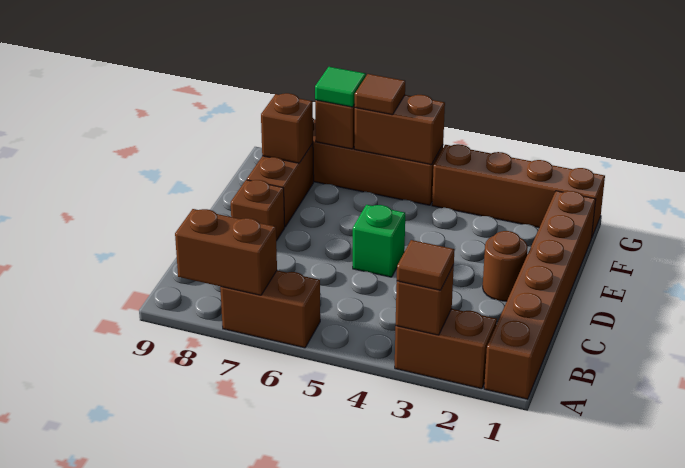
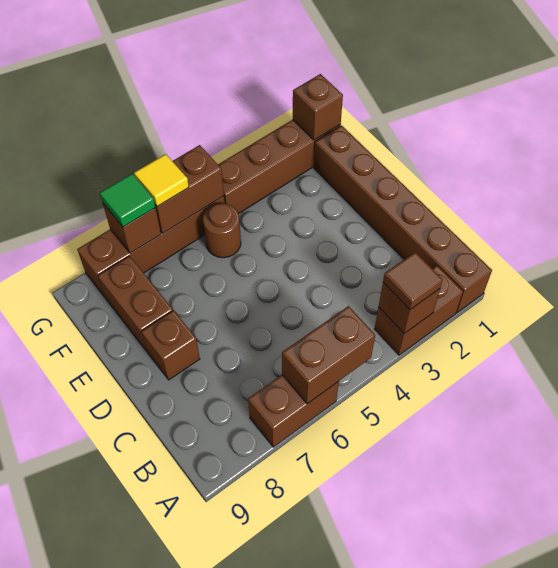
brown 1x2 brick [175,209,277,295] -> brown 1x2 brick moved to [282,306,375,404]
brown 1x1 round brick [483,231,528,301] -> brown 1x1 round brick moved to [203,203,241,258]
green 1x1 brick [353,205,405,277] -> none
brown 1x1 brick [261,93,313,163] -> brown 1x1 brick moved to [293,74,343,140]
brown 1x1 tile [355,74,405,115] -> yellow 1x1 tile [134,154,189,207]

